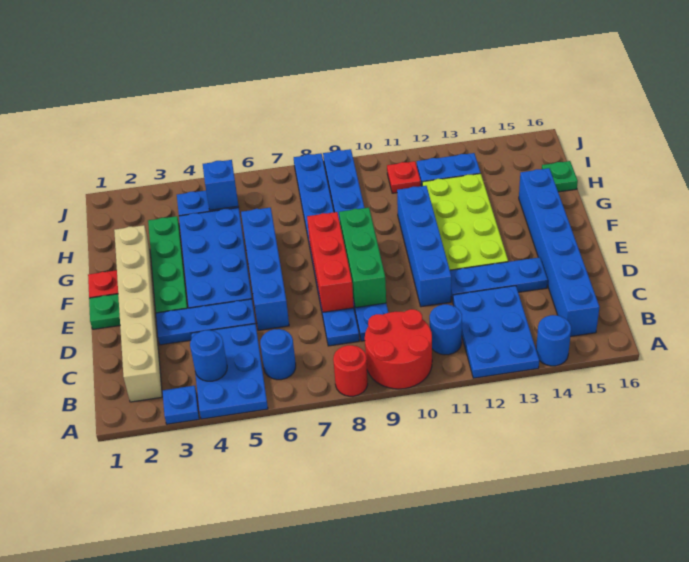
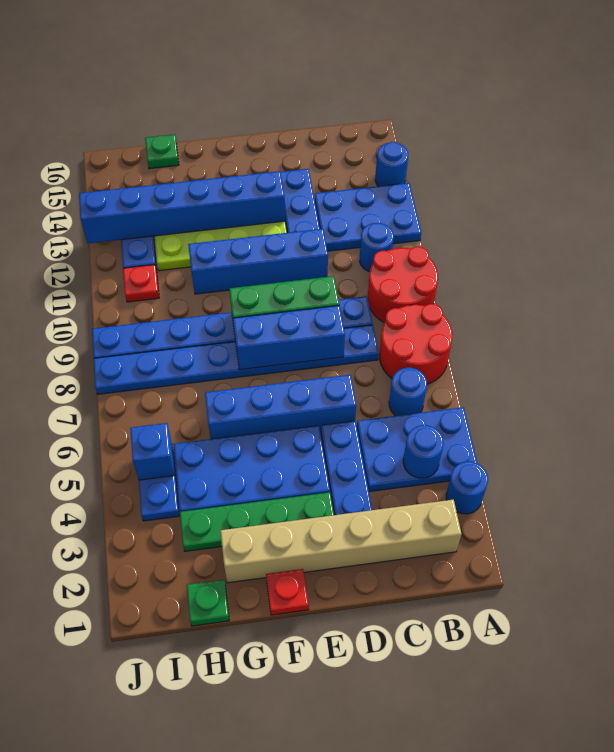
blue 1x1 plate [162,386,199,424] -> blue 1x1 round brick [446,462,488,514]
red 1x1 round brick [333,345,368,396] -> red 2x2 round brick [379,304,452,384]
blue 1x6 brick [519,168,599,337] -> blue 1x6 brick moved to [79,171,285,243]
red 1x3 brick [307,212,354,312] -> blue 1x3 brick [233,305,345,370]
green 1x1 plate [89,294,120,329] -> green 1x1 plate moved to [187,580,229,626]

